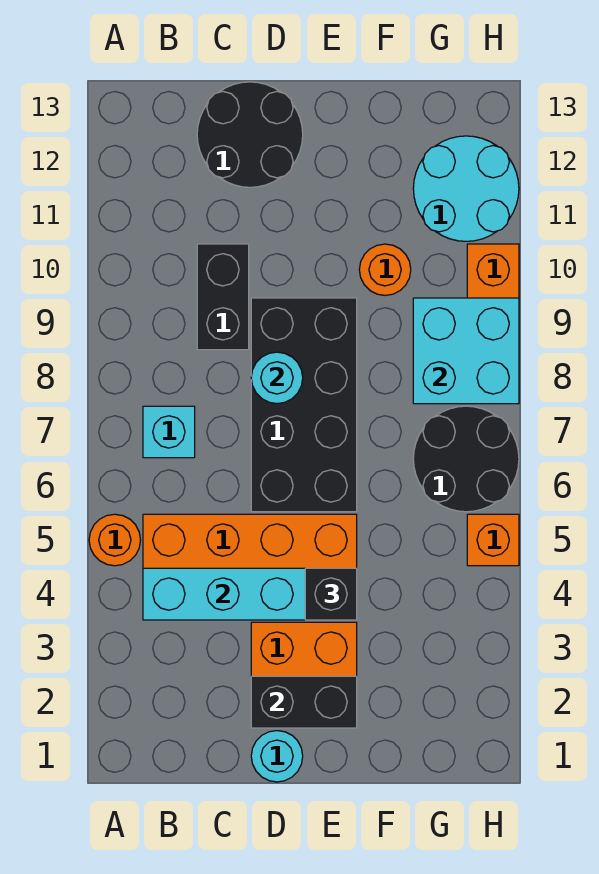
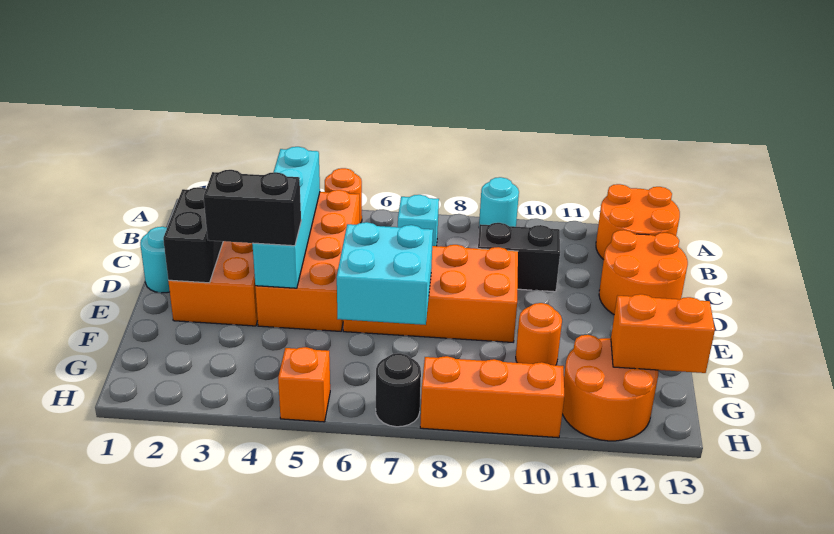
none -> orange 2x2 round brick [596,184,680,260]
black 2x2 round brick [197,82,303,187] -> orange 2x2 round brick [599,230,688,314]
black 2x4 brick [251,298,357,512] -> orange 2x4 brick [343,245,518,342]
cyan 1x1 round brick [251,352,303,404] -> cyan 1x1 round brick moved to [479,177,519,227]
black 1x1 brick [305,568,357,620] -> black 1x2 brick [204,170,301,246]
black 2x2 round brick [413,406,519,512] -> black 1x1 round brick [376,353,421,427]
cyan 2x2 brick [413,298,519,404] -> cyan 2x2 brick moved to [337,222,433,325]
cyan 2x2 round brick [413,136,519,241] -> orange 2x2 round brick [562,335,658,441]
none -> orange 1x2 brick [611,294,715,373]

